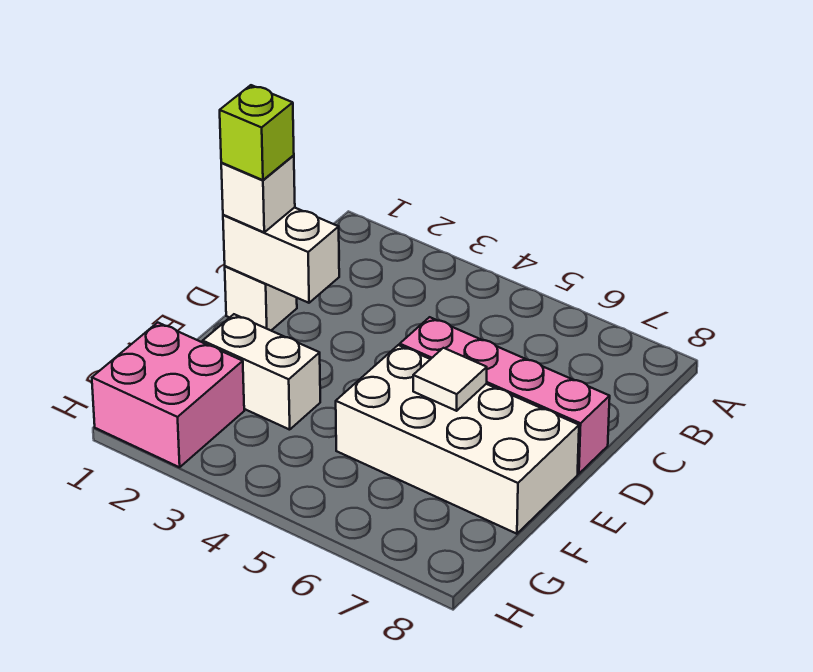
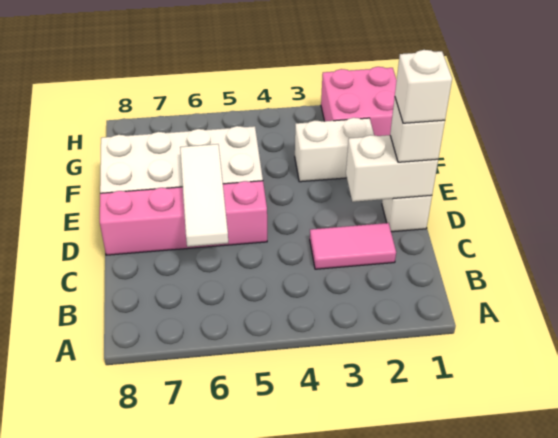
none -> pink 1x2 tile [310,223,396,269]
lime 1x1 brick [220,85,294,180] -> white 1x1 brick [395,50,452,123]
white 1x1 tile [413,348,487,411] -> white 1x3 tile [180,144,228,247]

